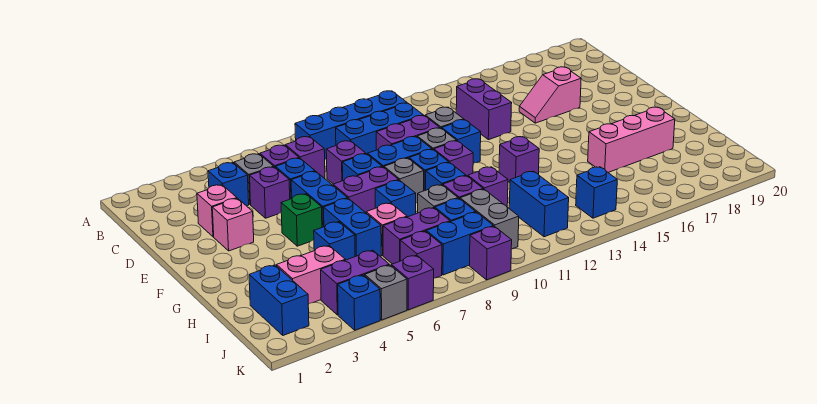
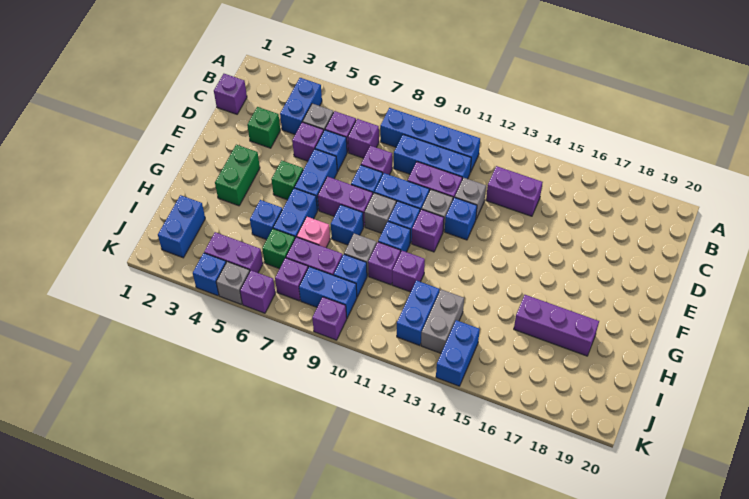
blue 1x1 brick [208,163,249,206] -> blue 1x2 brick [280,78,322,134]
purple 1x2 brick [456,79,512,140] -> purple 1x2 brick turned to [486,166,543,216]
pink 1x1 brick [197,185,237,237] -> green 1x1 brick [247,107,280,148]
pink 1x2 slope [519,67,581,123] -> none
pink 1x1 brick [212,198,254,251] -> none
none -> green 1x2 brick [215,145,260,206]
purple 1x1 brick [499,137,539,182] -> purple 1x1 brick moved to [214,74,247,114]
pink 1x3 brick [588,107,675,172] -> purple 1x3 brick [514,295,599,356]
pink 1x2 brick [277,246,345,304] -> none
none -> green 1x1 brick [262,229,295,269]
grey 1x2 brick [460,189,519,249] -> grey 1x2 brick moved to [421,290,464,353]
blue 1x1 brick [576,167,617,218] -> blue 1x2 brick [436,320,480,386]

